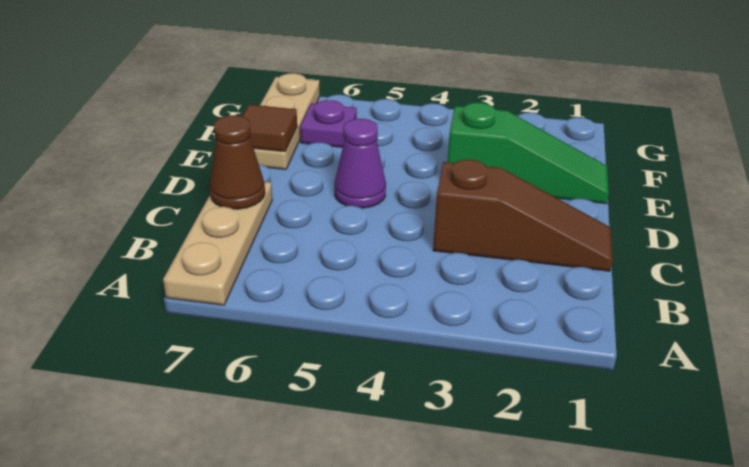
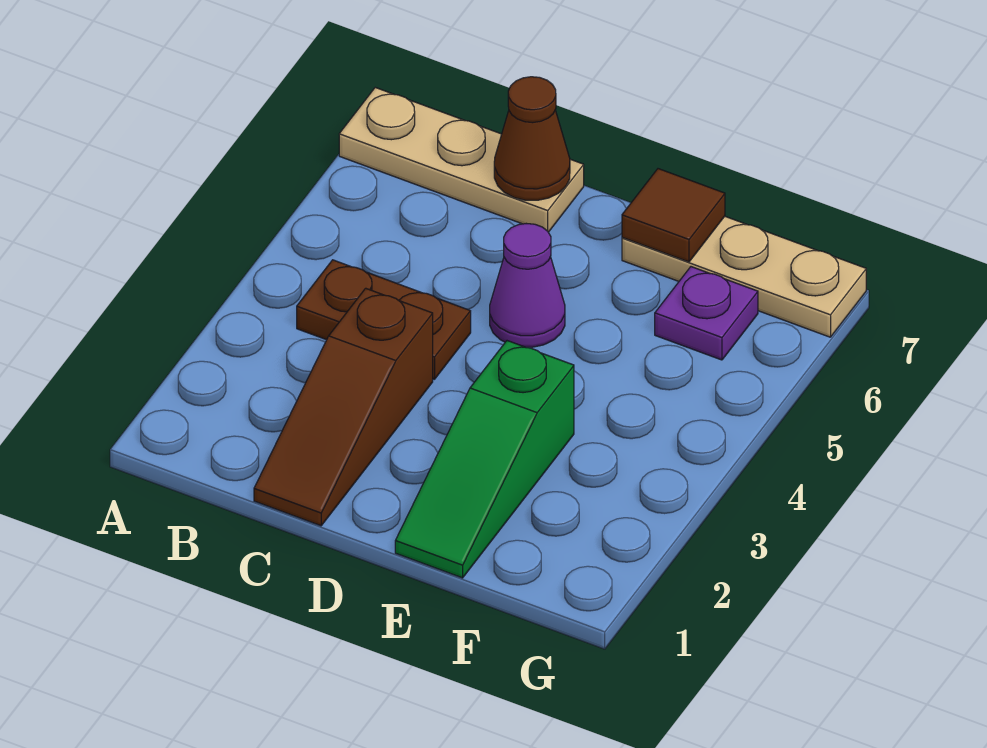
none -> brown 1x2 plate [297,260,471,379]

